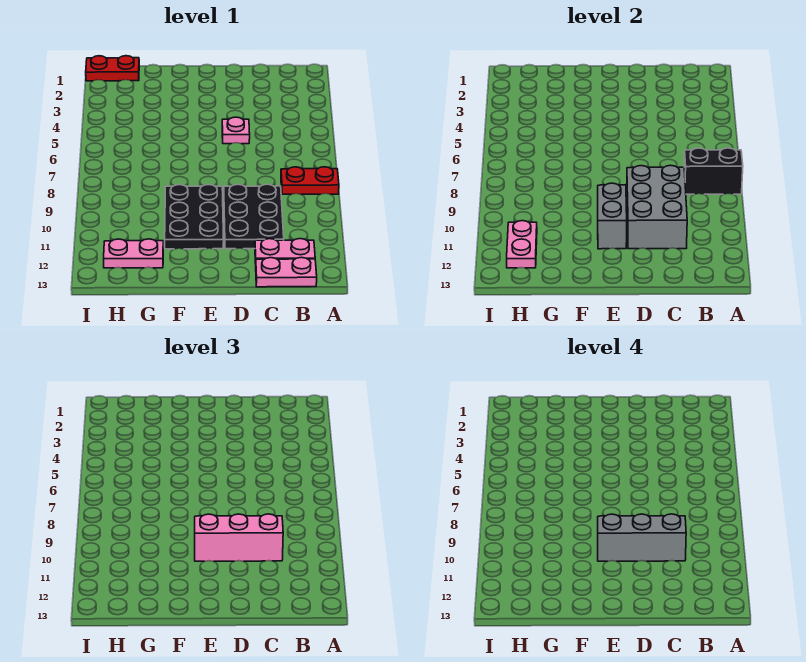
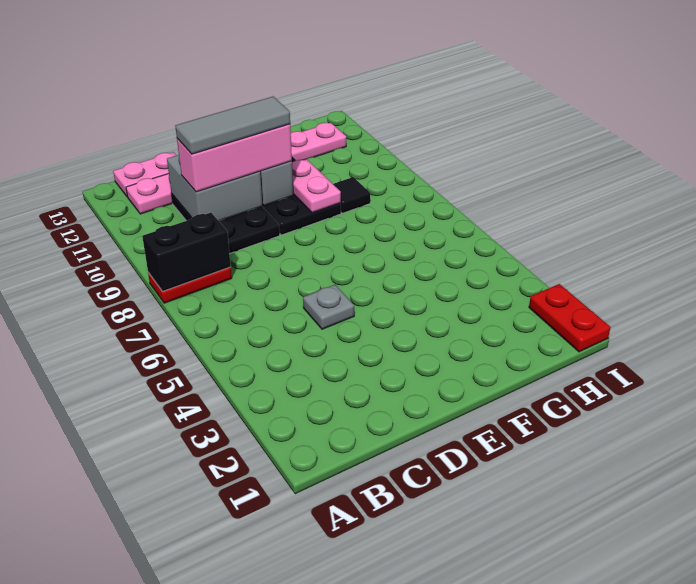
grey 2x3 brick [627,165,687,249] -> grey 2x2 brick [167,154,262,221]
grey 1x3 brick [598,514,686,561] -> grey 1x3 tile [175,97,290,154]
pink 1x1 plate [222,117,250,144] -> grey 1x1 plate [303,285,354,329]
none -> black 1x1 tile [333,177,370,213]
red 1x2 plate [86,56,139,81] -> red 1x2 plate turned to [529,284,611,352]
pink 1x2 plate [507,221,537,268] -> pink 1x2 plate moved to [292,159,341,213]

